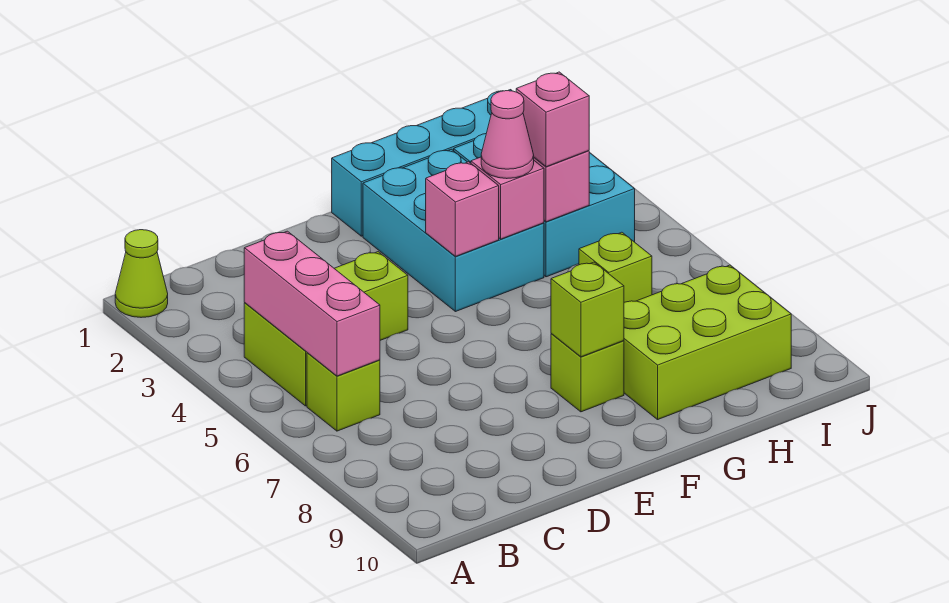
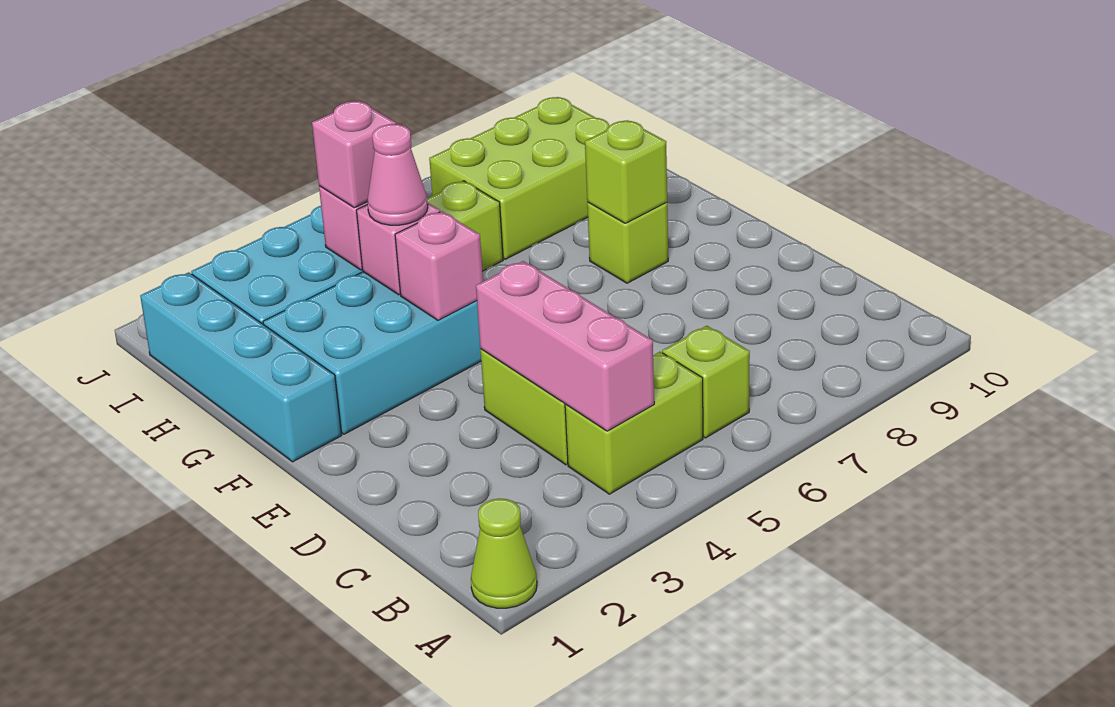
pink 1x3 brick [244,231,380,376] -> pink 1x3 brick turned to [476,261,654,431]
lime 2x3 brick [624,265,791,419] -> lime 2x3 brick turned to [429,97,610,259]

